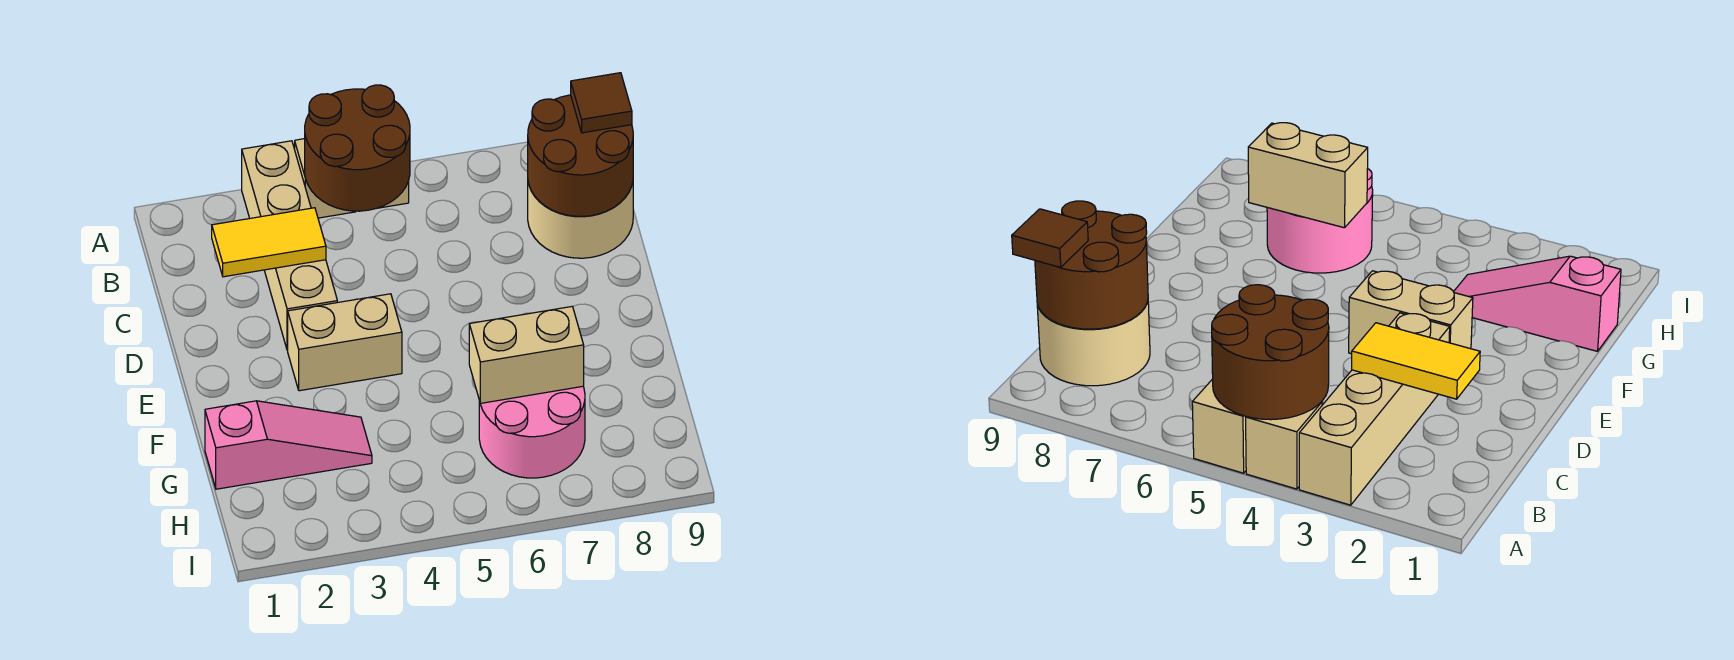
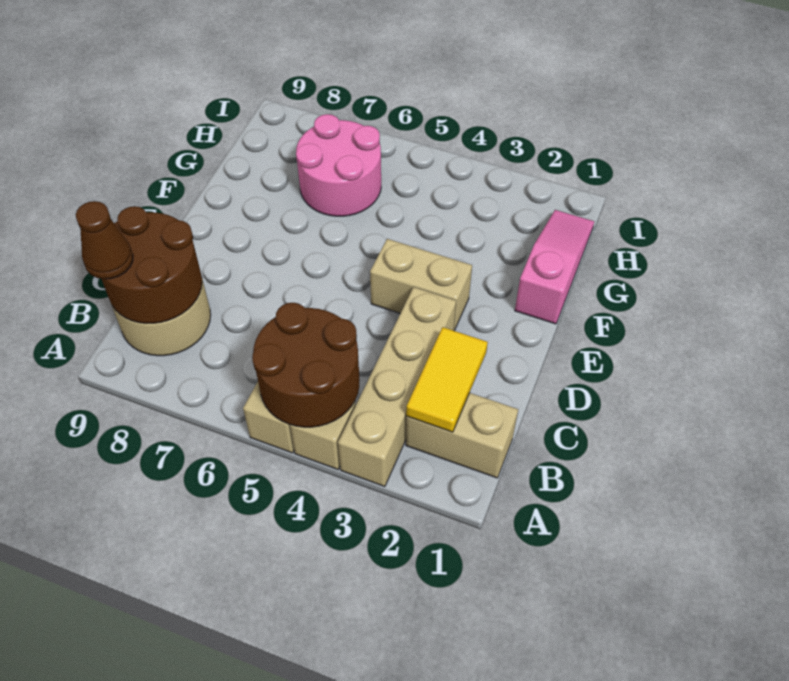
brown 1x1 tile [571,73,632,133] -> brown 1x1 cone [76,201,133,279]
yellow 1x2 tile [212,208,326,277] -> yellow 1x2 tile turned to [406,327,488,432]
pink 1x3 slope [205,401,372,489] -> pink 1x3 slope turned to [515,210,594,324]
tan 1x2 brick [469,307,584,403] -> tan 1x2 brick moved to [406,393,518,478]

